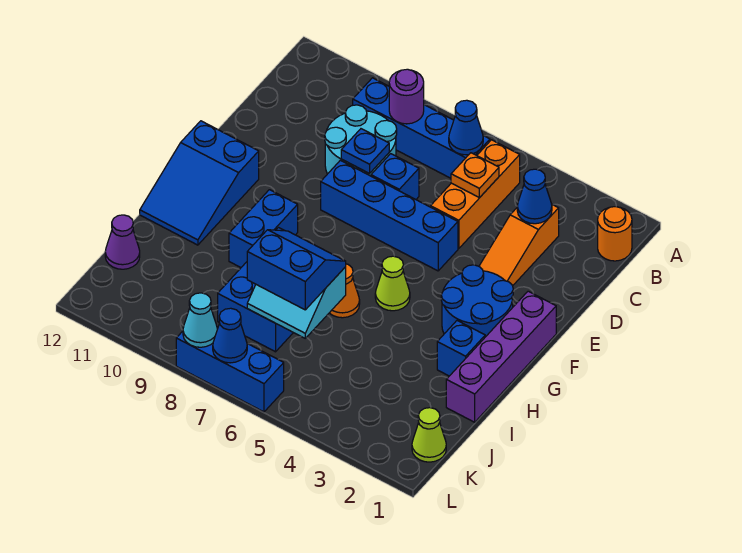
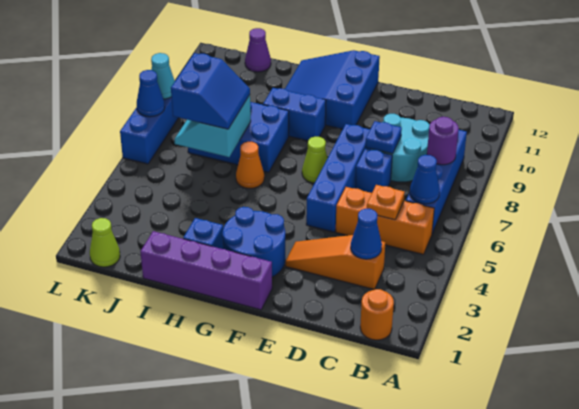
blue 2x3 slope [140,121,259,245] -> blue 3x3 slope [285,50,380,129]
lime 1x1 cone [375,256,410,311] -> lime 1x1 cone moved to [302,137,328,183]

